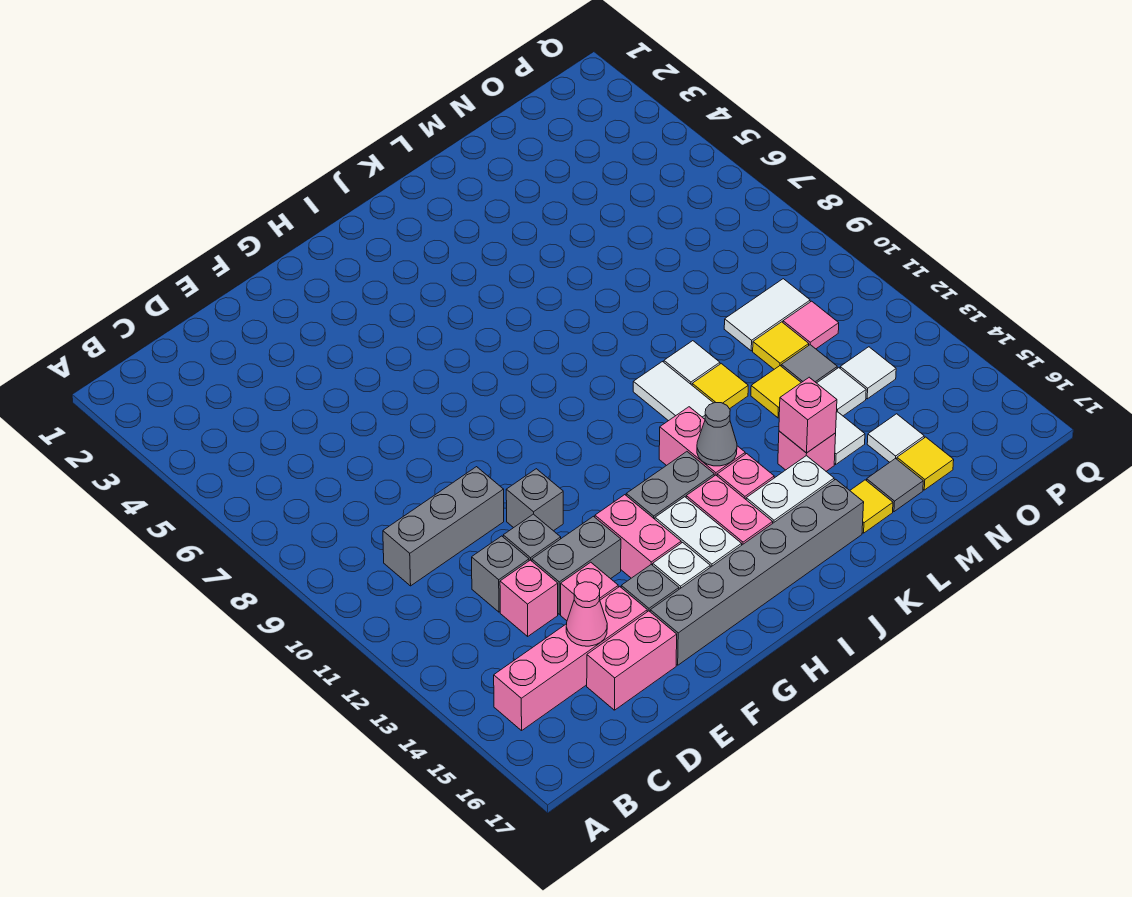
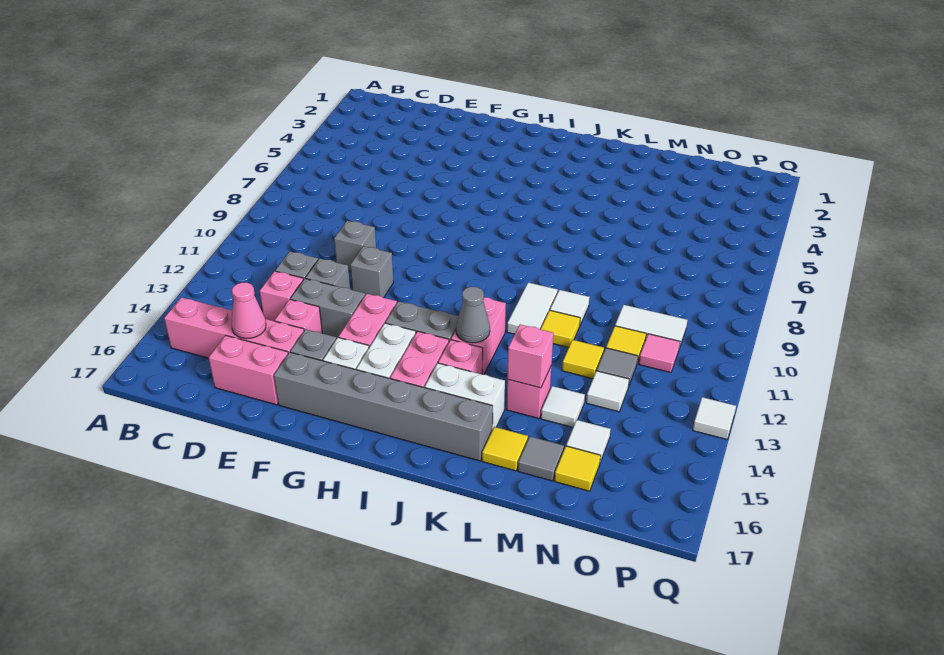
grey 1x3 brick [383,467,504,586] -> grey 1x1 brick [334,221,376,271]
white 1x1 tile [840,347,896,399] -> white 1x1 tile moved to [693,397,736,439]

